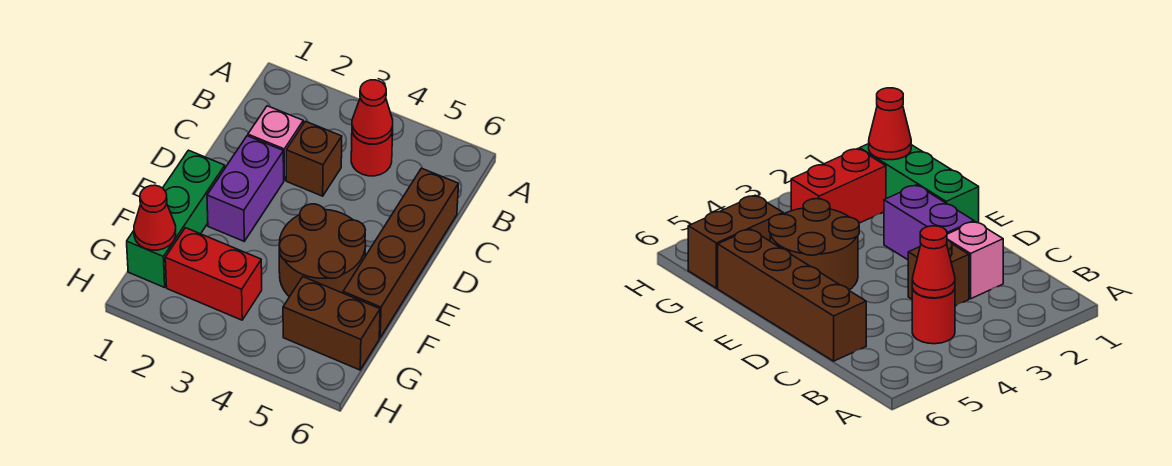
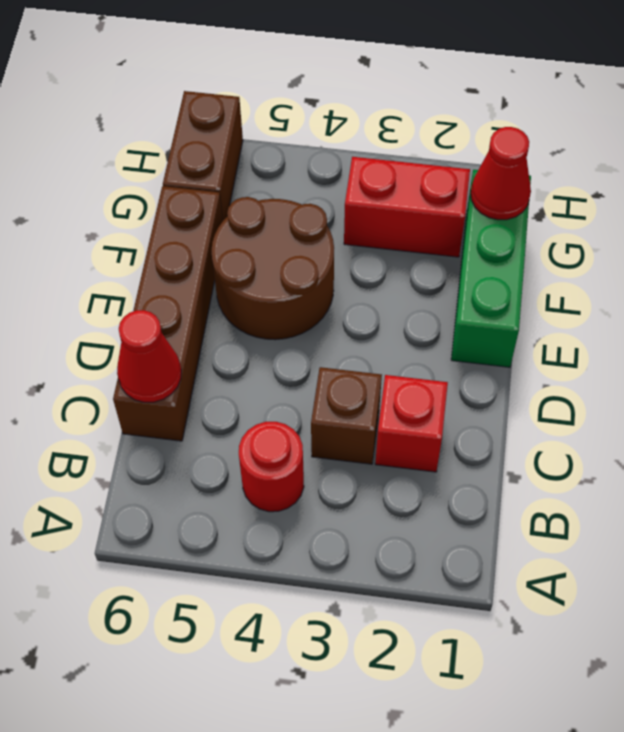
red 1x1 cone [352,80,393,144] -> red 1x1 cone moved to [117,310,181,402]
pink 1x1 brick [248,106,303,181] -> red 1x1 brick [375,375,448,472]
purple 1x2 brick [207,136,284,241] -> none
brown 1x2 brick [283,277,380,370] -> brown 1x2 brick turned to [163,91,243,220]

